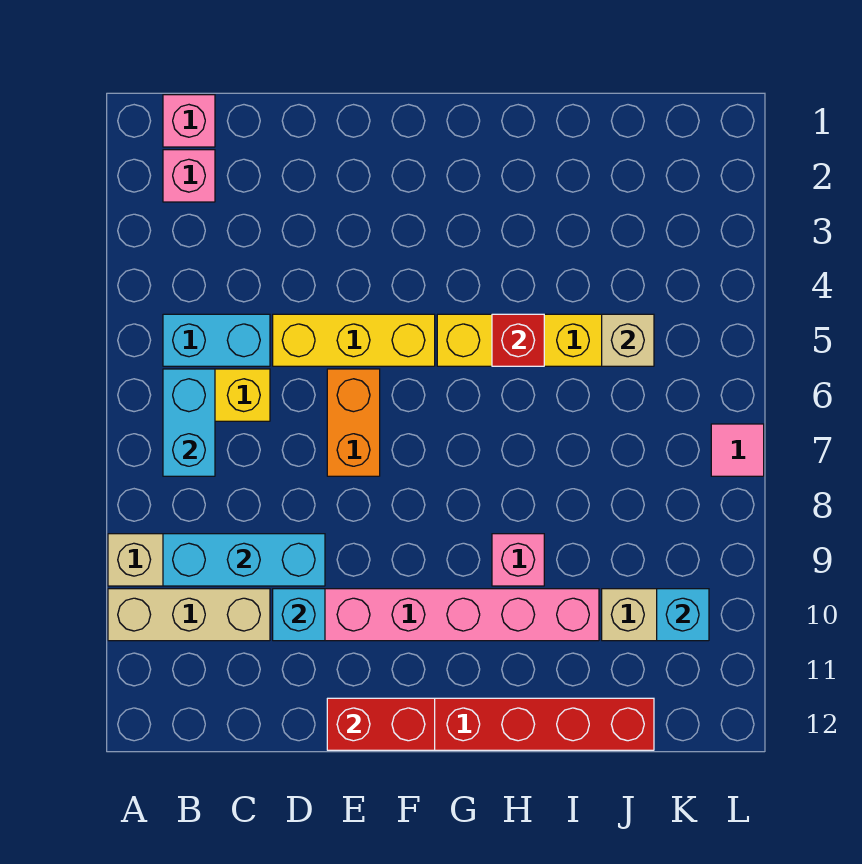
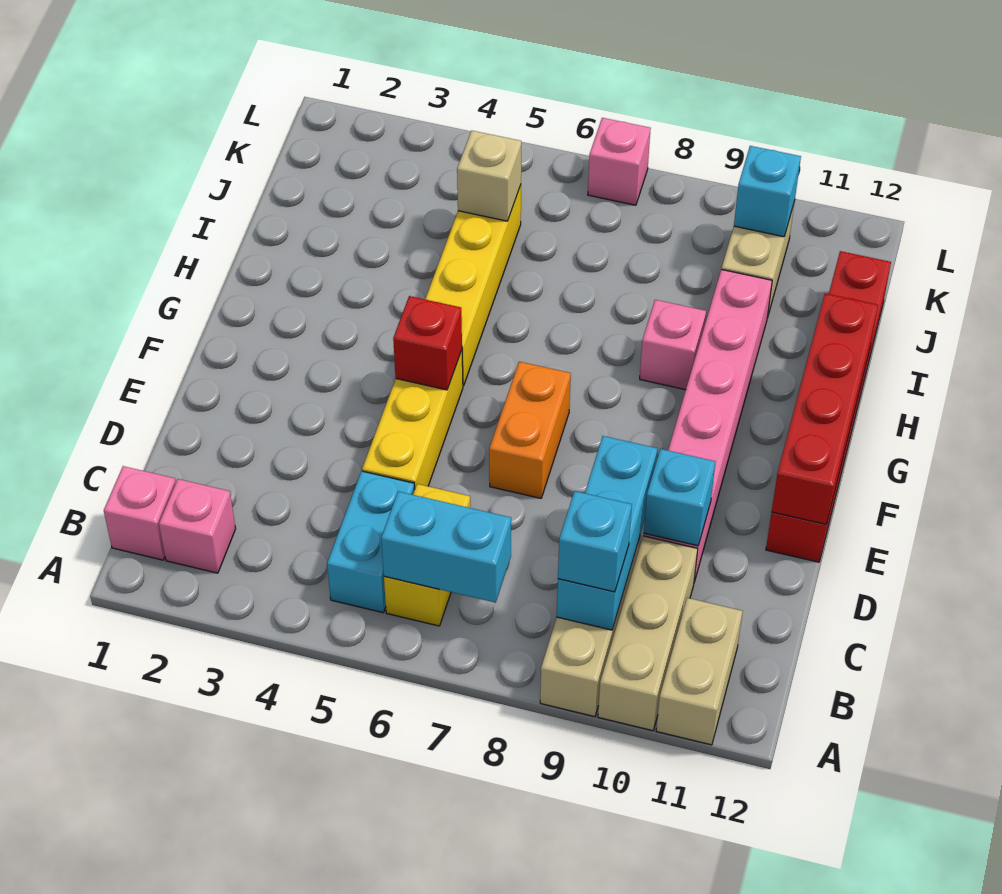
none -> tan 1x2 brick [656,598,743,745]
none -> cyan 1x1 brick [558,491,632,592]
orange 1x2 brick [327,369,380,476] -> orange 1x2 brick turned to [489,362,571,498]
red 1x2 brick [327,698,435,750] -> red 1x4 brick [772,293,878,524]
red 1x1 brick [492,314,544,366] -> red 1x1 brick moved to [393,296,462,390]
pink 1x1 tile [711,424,764,476] -> pink 1x1 brick [588,118,651,205]

